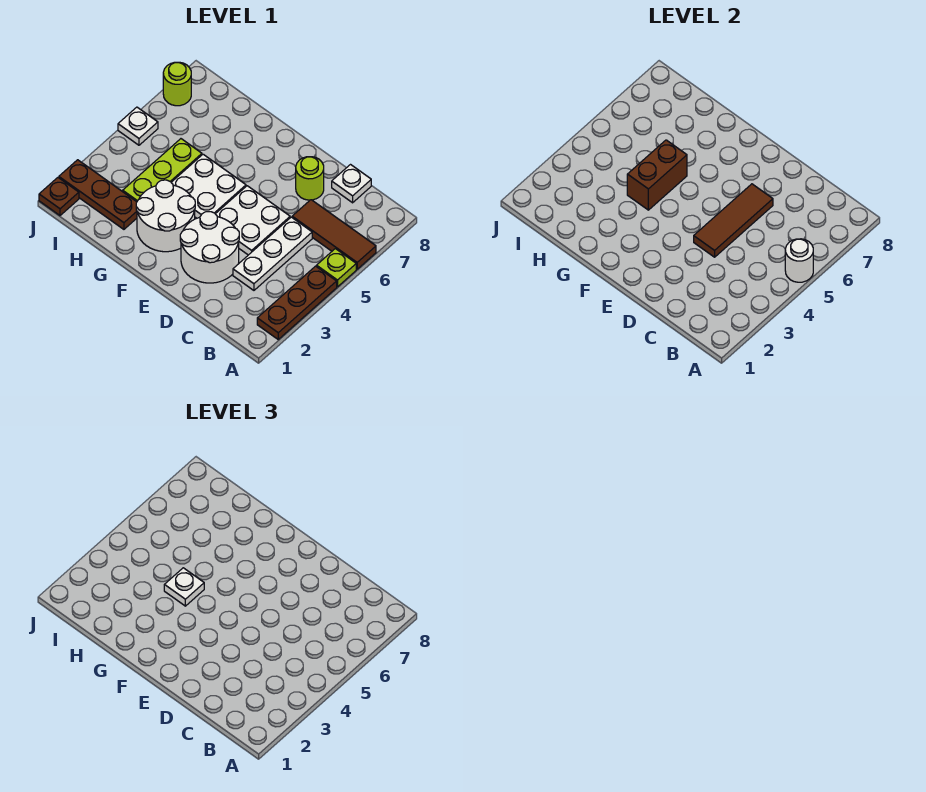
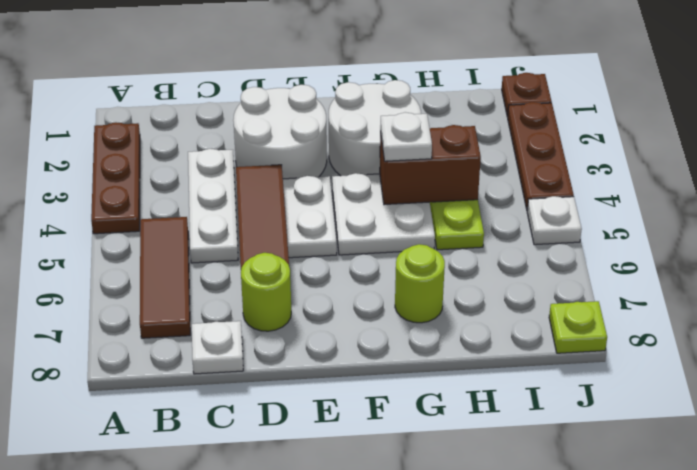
lime 1x1 plate [317,249,356,287] -> lime 1x1 plate moved to [549,301,607,353]
white 1x1 round brick [785,239,813,282] -> none
brown 1x3 tile [292,200,376,269] -> brown 1x3 tile turned to [140,217,190,338]
brown 1x2 brick [627,140,687,210] -> brown 1x2 brick turned to [380,125,481,205]
brown 1x3 plate [59,160,137,229] -> brown 1x3 plate turned to [508,102,574,210]
lime 1x1 round brick [163,62,191,106] -> lime 1x1 round brick moved to [395,244,445,323]

